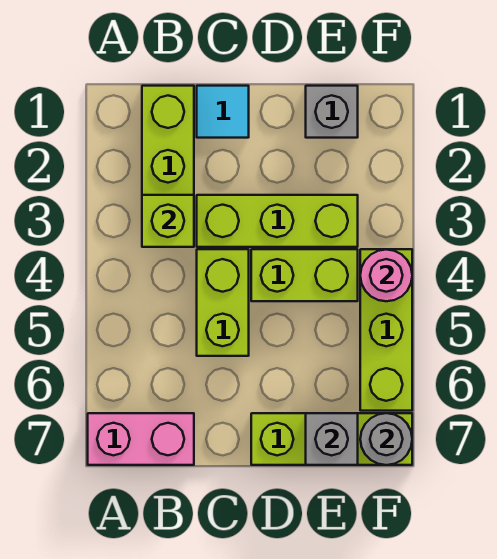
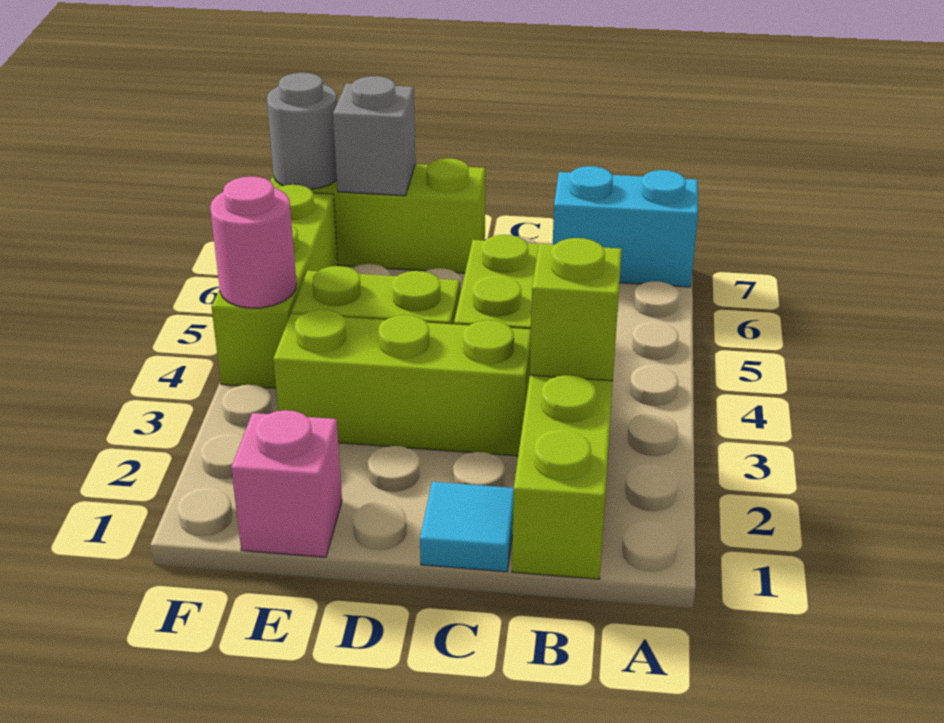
pink 1x2 brick [88,413,194,465] -> cyan 1x2 brick [553,166,698,287]
grey 1x1 brick [306,86,358,138] -> pink 1x1 brick [231,410,342,557]

